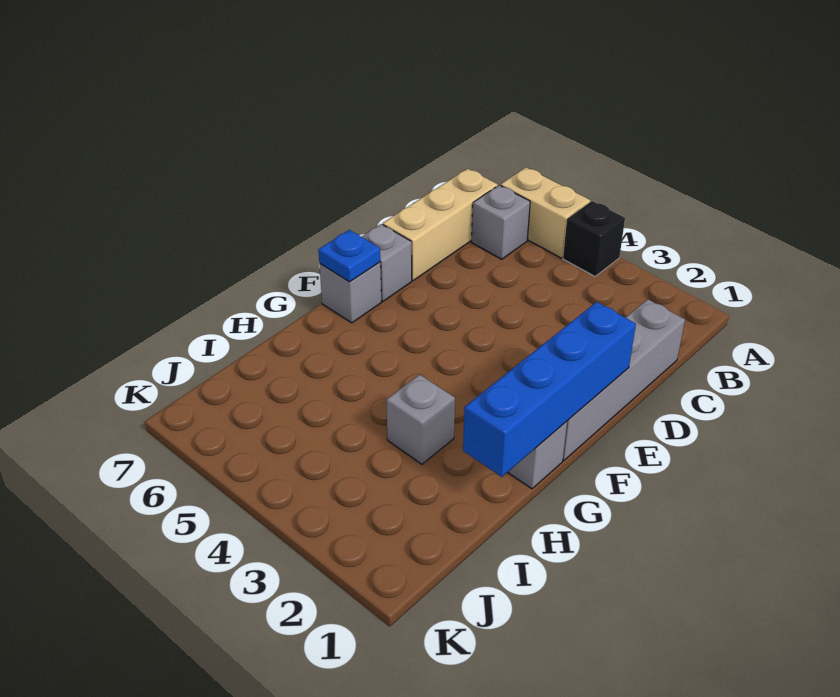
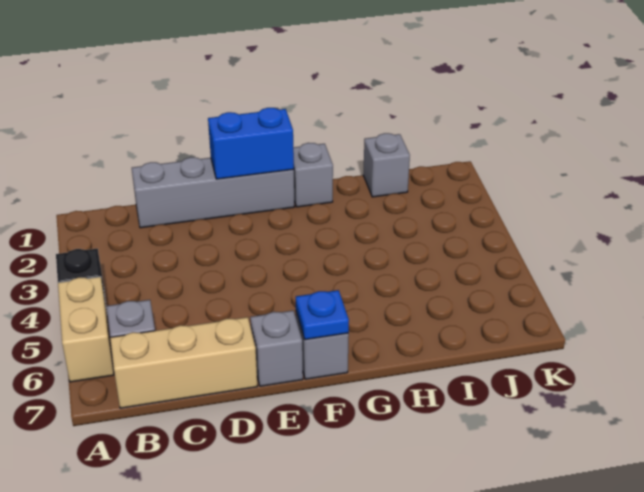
blue 1x4 brick [463,302,636,477] -> blue 1x2 brick [208,108,294,179]
grey 1x1 brick [386,375,455,464] -> grey 1x1 brick moved to [363,133,410,197]

